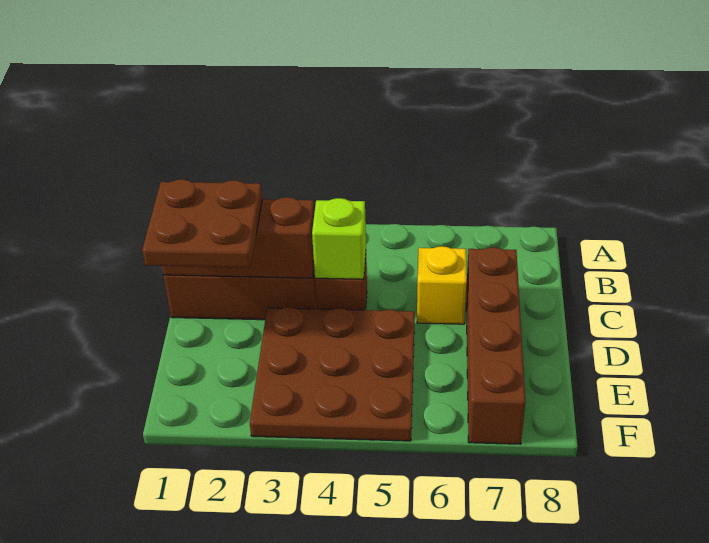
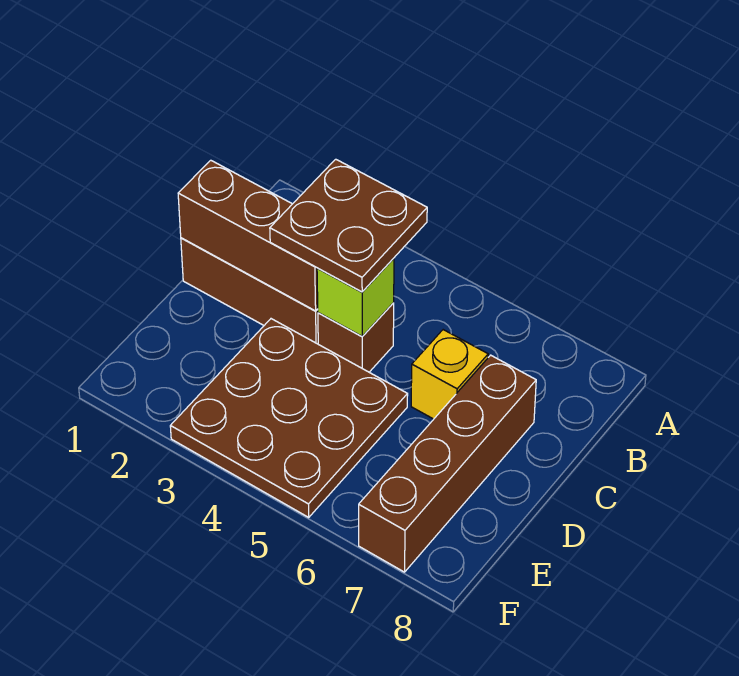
brown 2x2 plate [142,179,262,268] -> brown 2x2 plate moved to [270,159,427,292]

